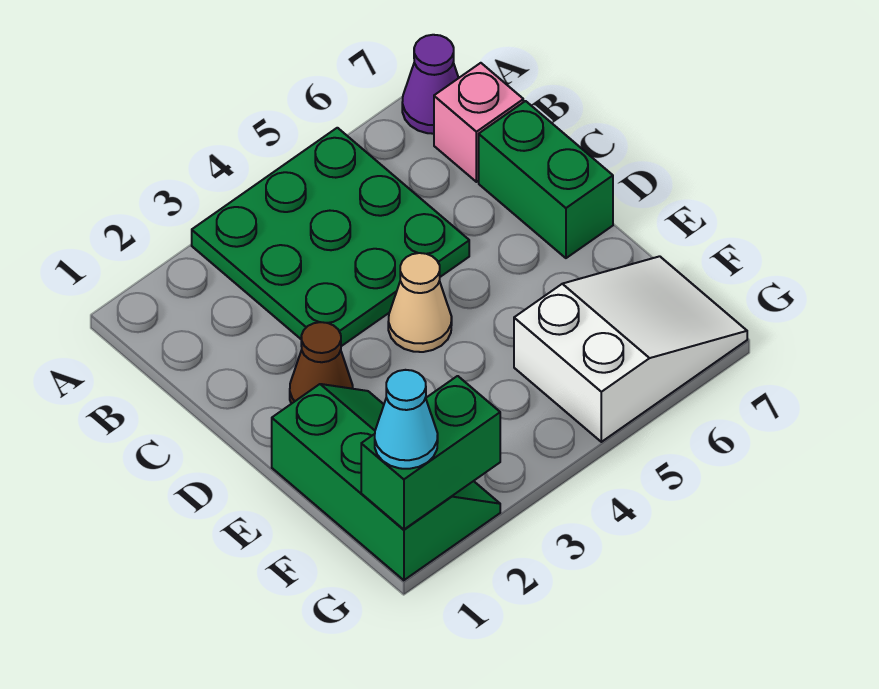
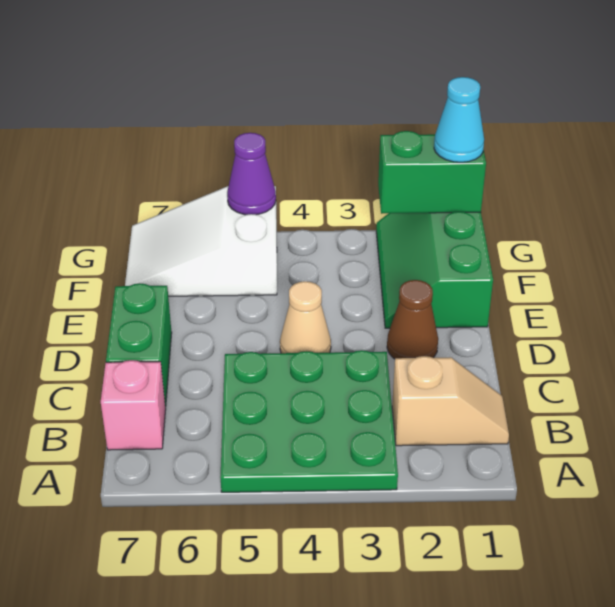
purple 1x1 cone [402,35,459,134] -> purple 1x1 cone moved to [227,133,276,215]
none -> tan 1x2 slope [392,356,509,446]

